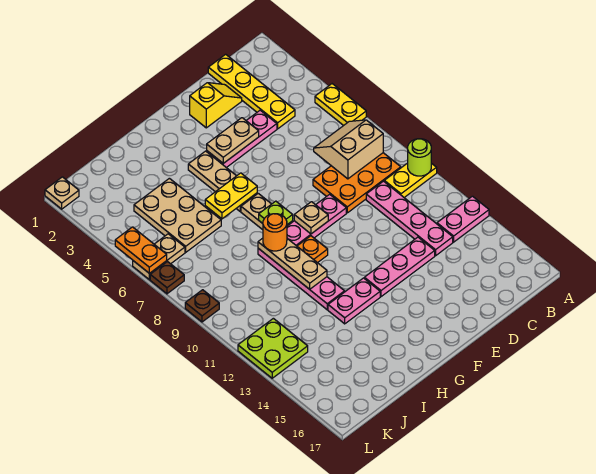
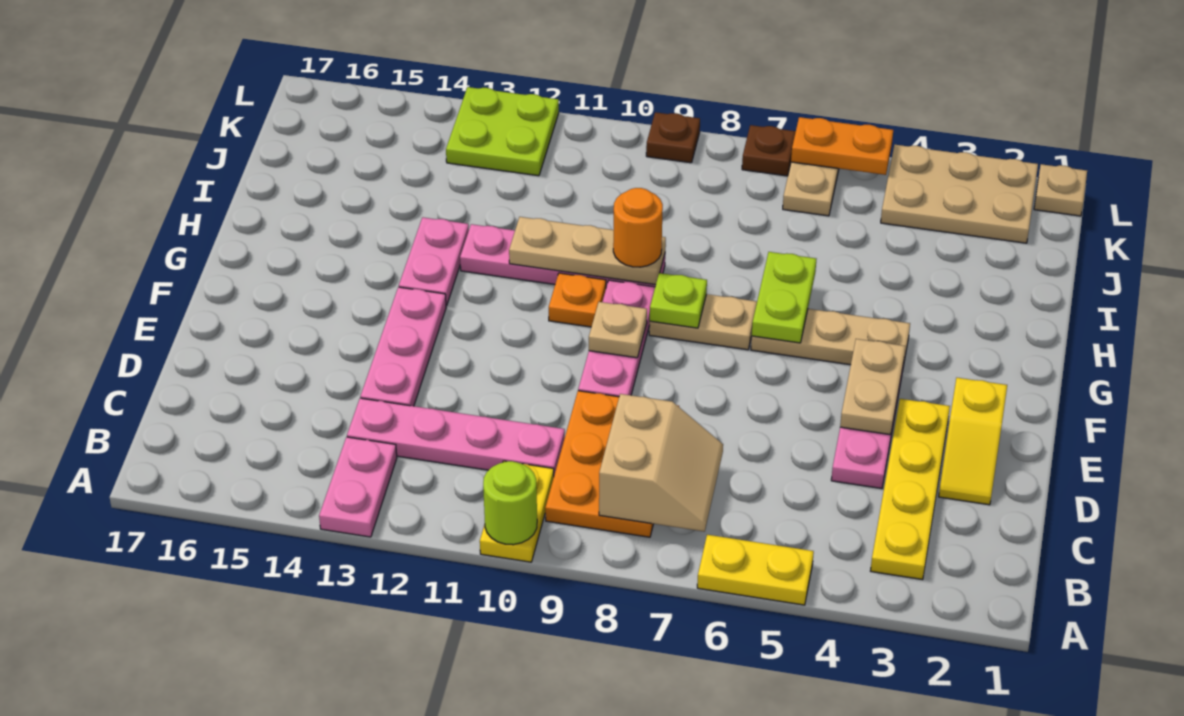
yellow 1x4 plate [208,54,295,129] -> yellow 1x4 plate turned to [871,399,950,580]
yellow 1x2 plate [205,173,257,219] -> lime 1x2 plate [752,252,816,343]
tan 2x3 plate [134,178,221,252] -> tan 2x3 plate moved to [881,145,1038,243]

